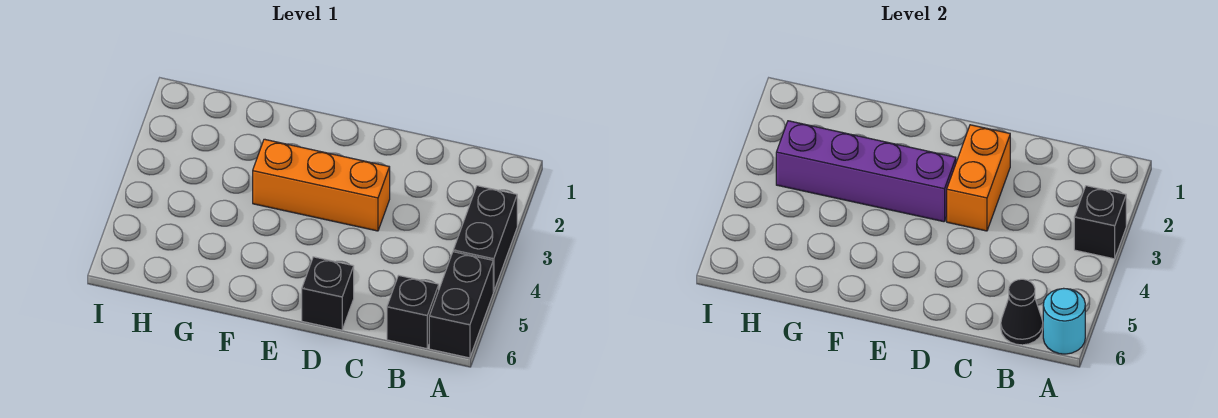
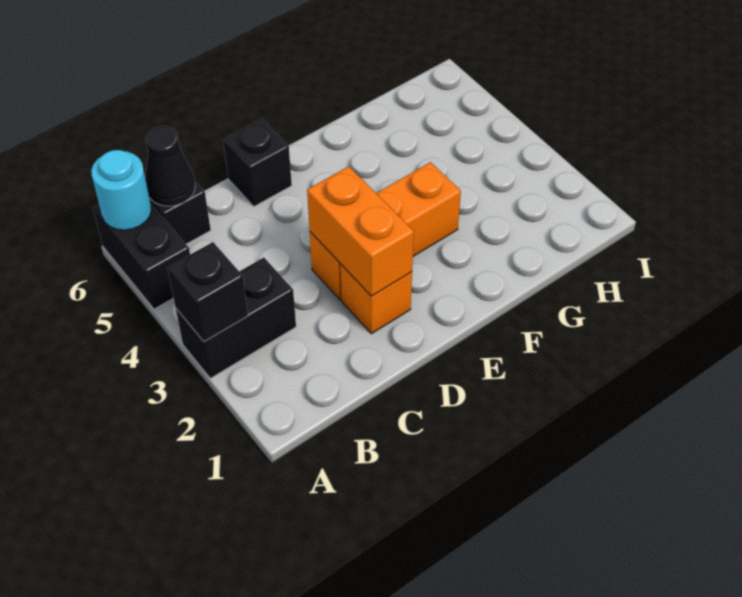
black 1x2 brick [453,186,517,292] -> black 1x2 brick turned to [176,258,296,378]
none -> orange 1x1 brick [341,265,412,334]
purple 1x4 brick [776,121,956,222] -> none

